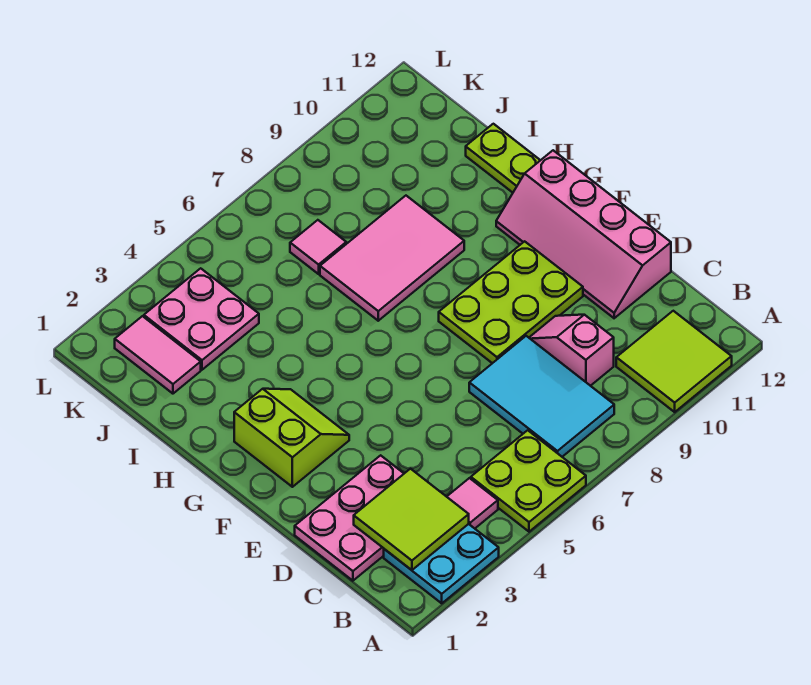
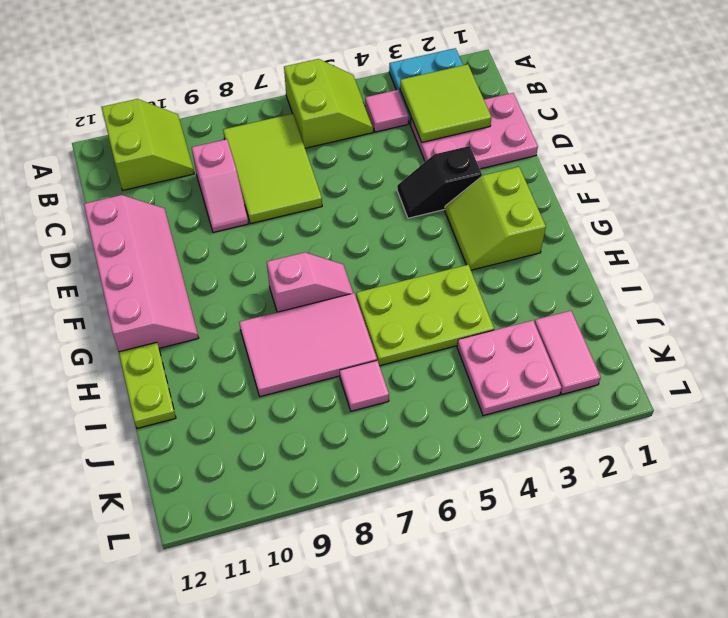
lime 2x2 plate [471,430,586,532] -> lime 2x2 slope [284,59,373,148]
lime 2x2 tile [616,311,732,412] -> lime 2x2 slope [102,99,194,190]
cyan 2x3 tile [469,336,614,457] -> lime 2x3 tile [223,114,322,224]
none -> black 1x2 slope [397,146,482,218]
lime 2x3 plate [439,241,583,363] -> lime 2x3 plate moved to [356,265,494,366]
none -> pink 1x2 slope [267,252,353,312]

